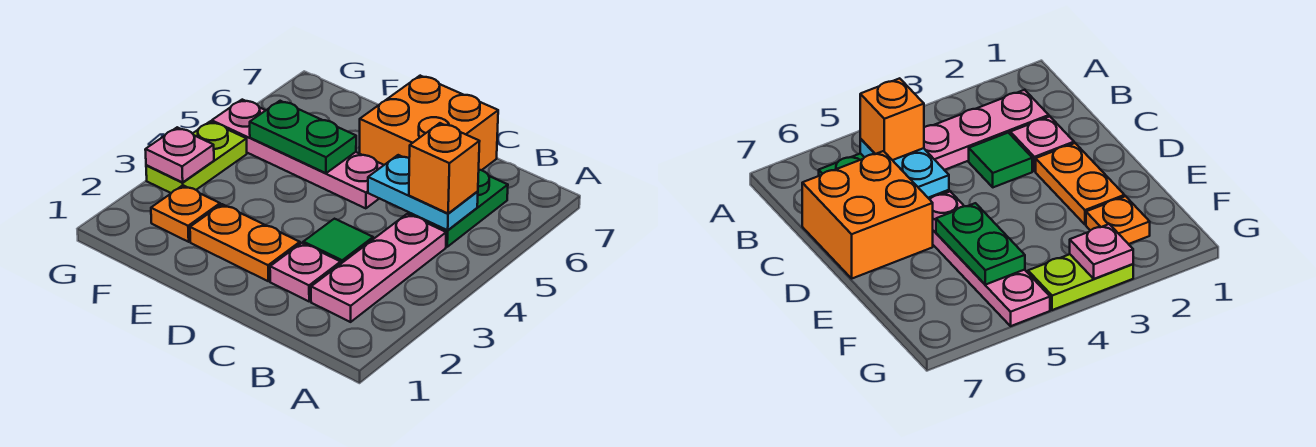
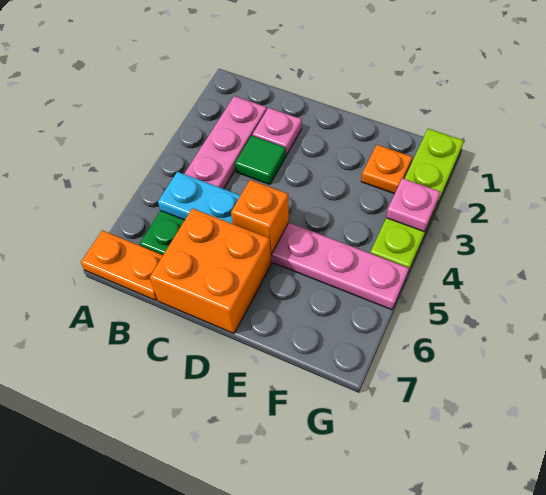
orange 1x1 brick [409,123,480,214] -> orange 1x1 brick moved to [231,180,289,254]
orange 1x2 plate [190,204,300,281] -> orange 1x2 plate moved to [81,230,163,300]
green 1x2 plate [250,101,356,173] -> none
lime 1x2 plate [146,121,247,193] -> lime 1x4 plate [370,129,464,273]

